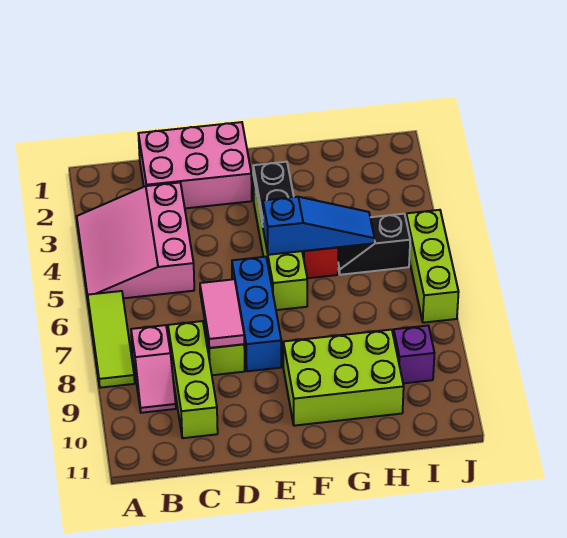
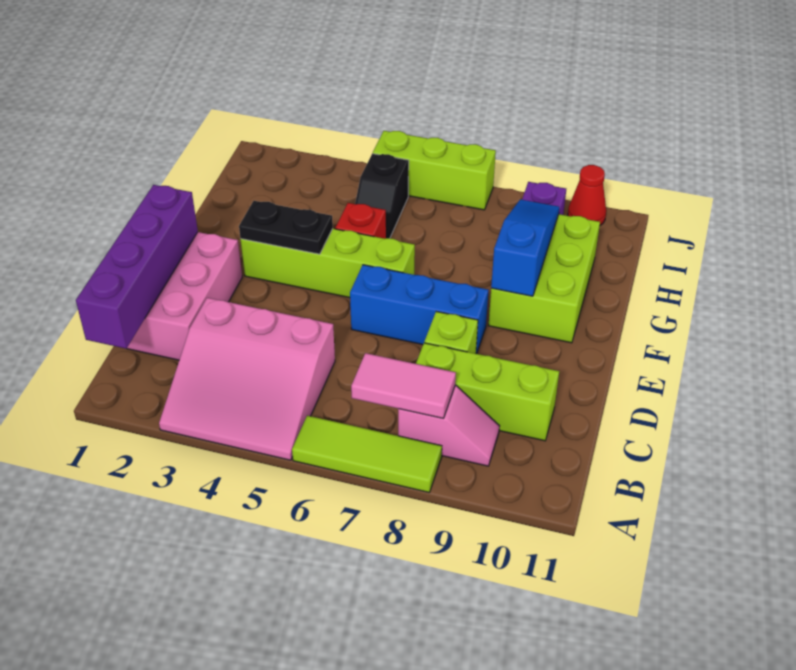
none -> purple 1x4 brick [76,185,198,349]
pink 1x2 tile [200,279,244,348] -> pink 1x2 tile moved to [351,353,456,418]
blue 1x3 slope [263,197,374,255] -> blue 1x3 slope moved to [491,199,559,296]
none -> red 1x1 cone [568,165,606,225]

